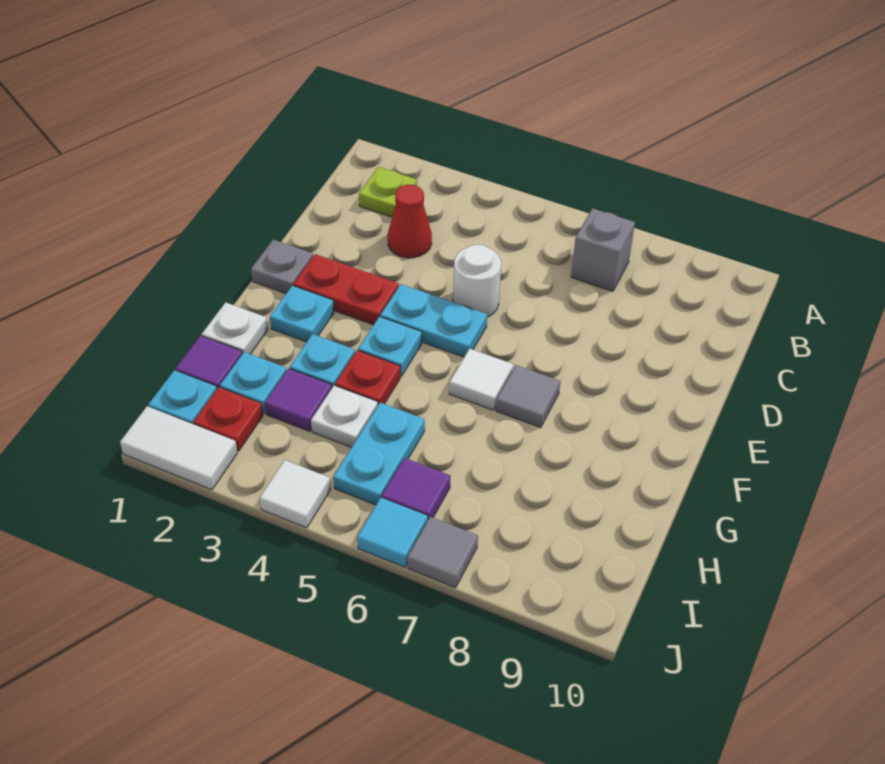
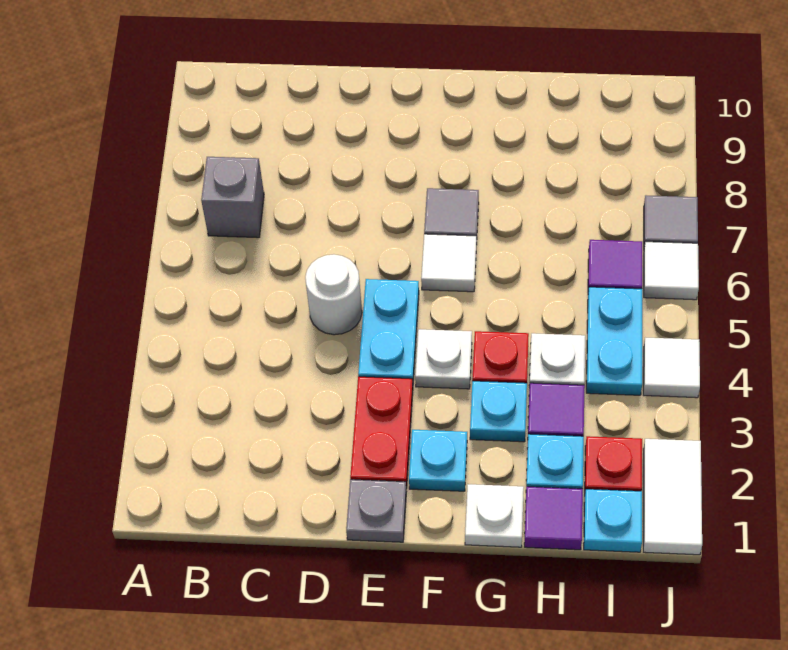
lime 1x1 plate [359,167,417,217] -> none
red 1x1 cone [388,185,432,258] -> none
cyan 1x1 plate [358,317,422,376] -> white 1x1 plate [415,329,472,389]
cyan 1x2 plate [333,403,425,505] -> cyan 1x2 plate turned to [586,287,642,395]
cyan 1x1 tile [357,498,428,567] -> white 1x1 tile [644,242,699,300]

